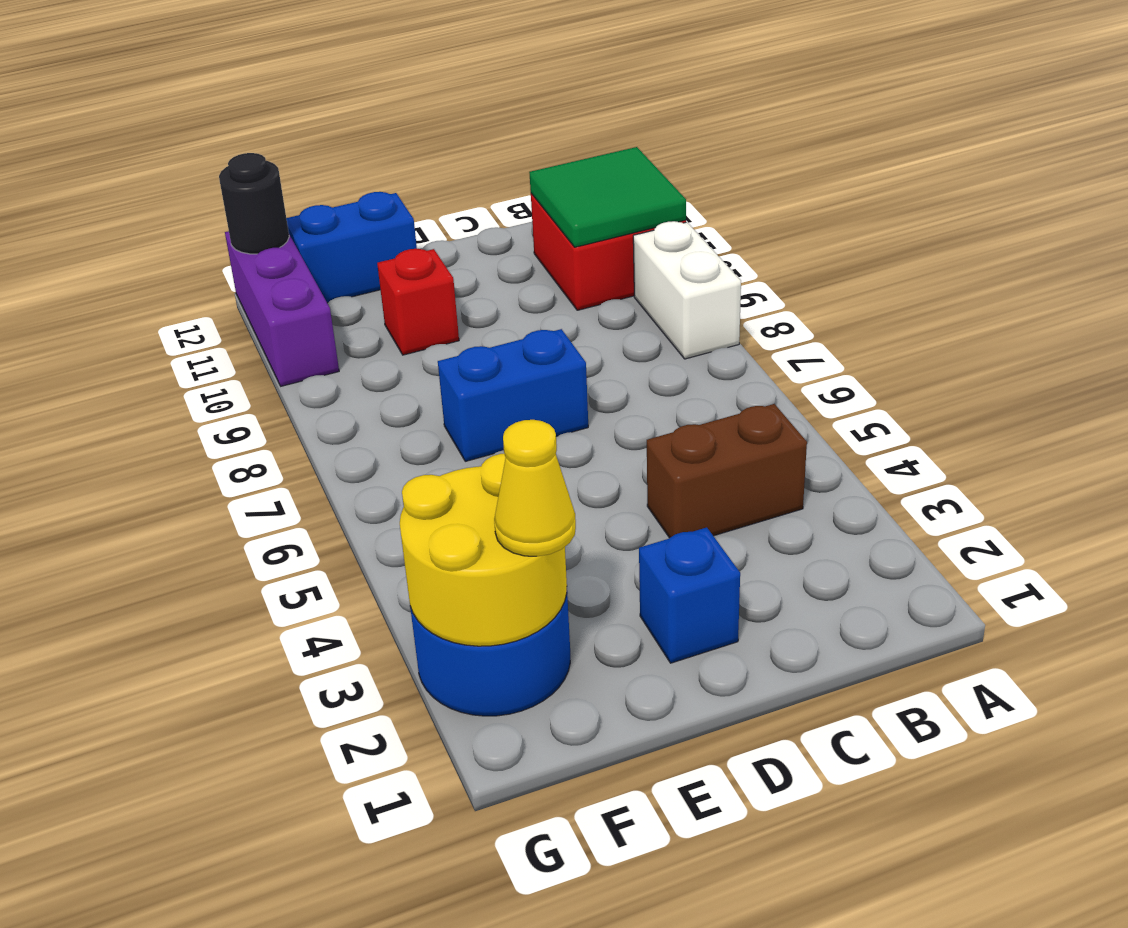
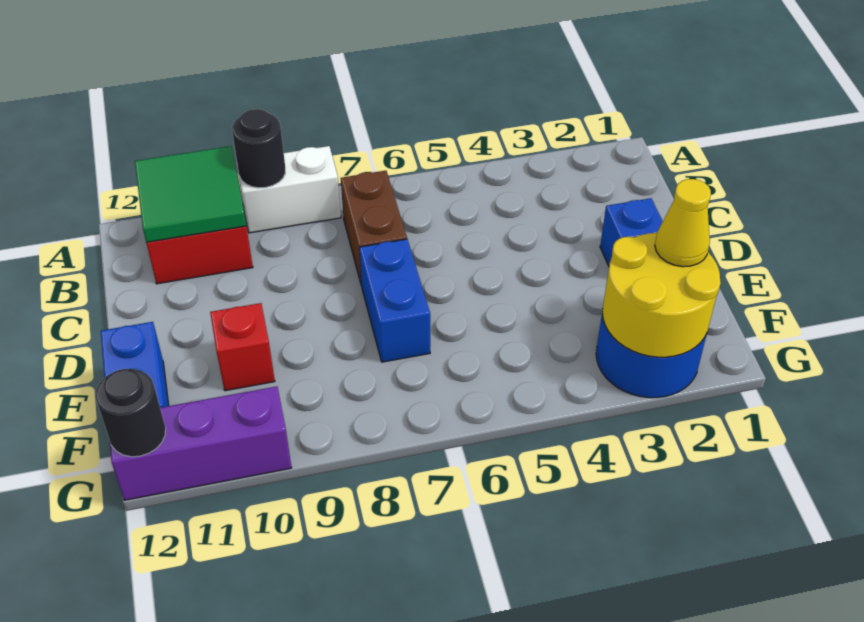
none -> black 1x1 round brick [232,109,285,188]
brown 1x2 brick [647,404,807,538] -> brown 1x2 brick moved to [341,171,407,286]

